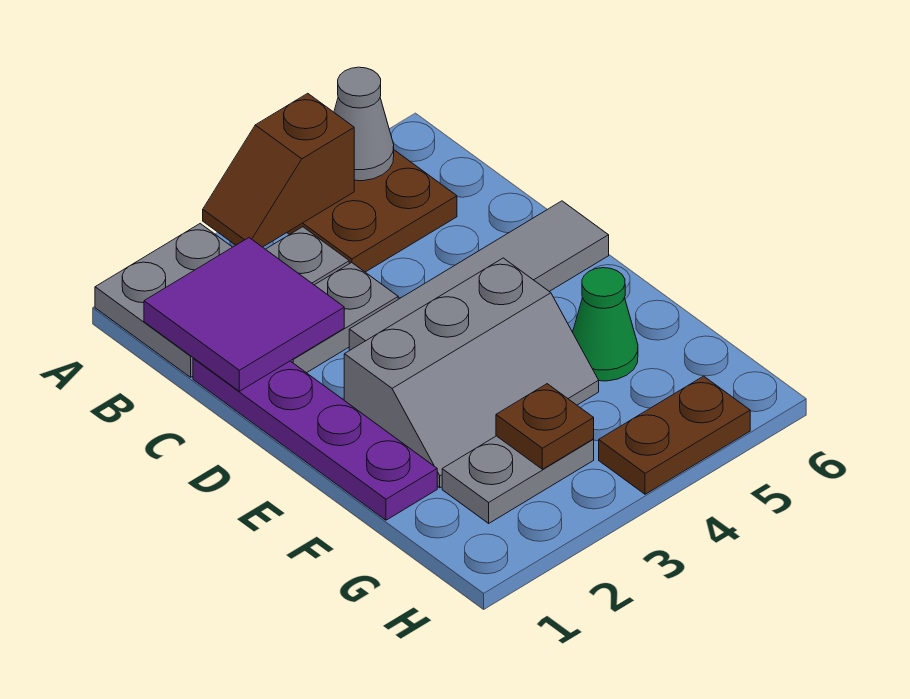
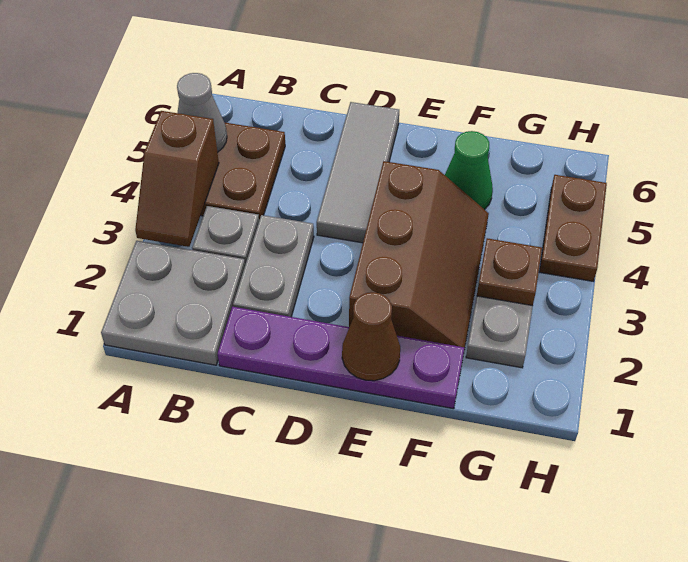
purple 2x2 tile [144,238,344,391] -> none
grey 1x4 tile [349,201,609,350] -> grey 1x3 tile [317,102,399,243]
none -> brown 1x1 cone [342,292,400,381]
grey 2x3 slope [344,258,599,488] -> brown 2x3 slope [349,161,489,347]

